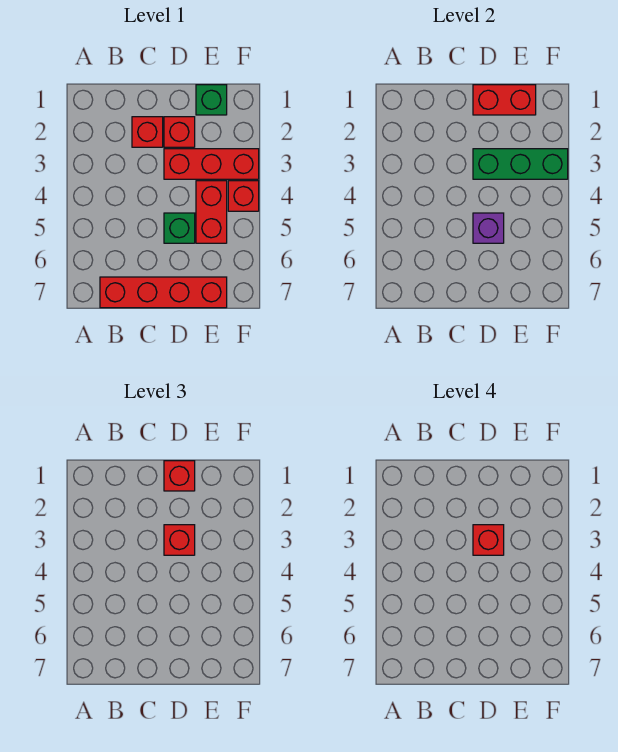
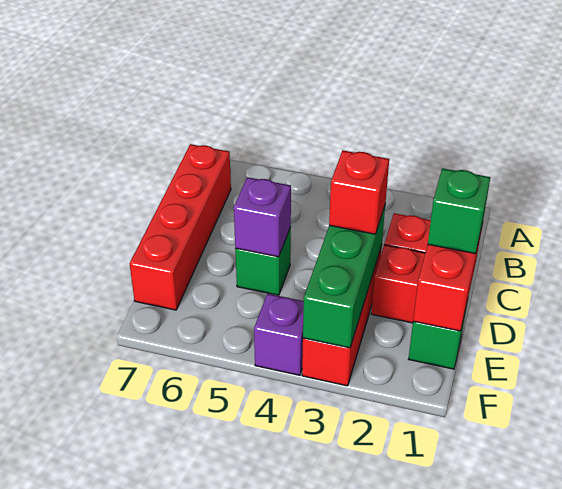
red 1x1 brick [164,461,195,491] -> green 1x1 brick [428,168,490,254]
red 1x1 brick [473,525,504,555] -> none
red 1x2 brick [196,181,227,243] -> none
red 1x1 brick [228,181,259,211] -> purple 1x1 brick [254,294,304,375]

